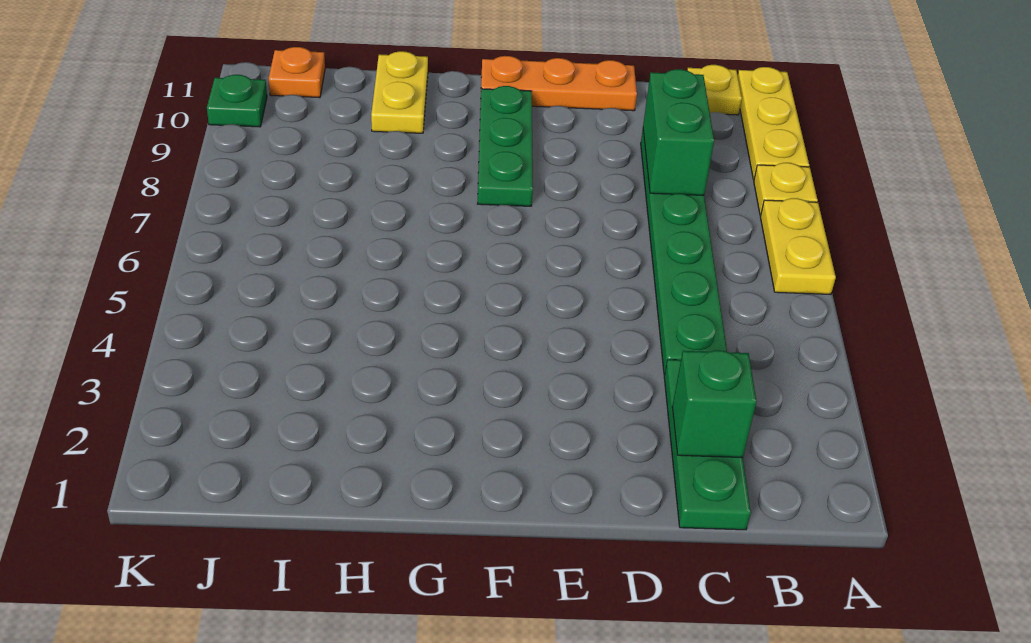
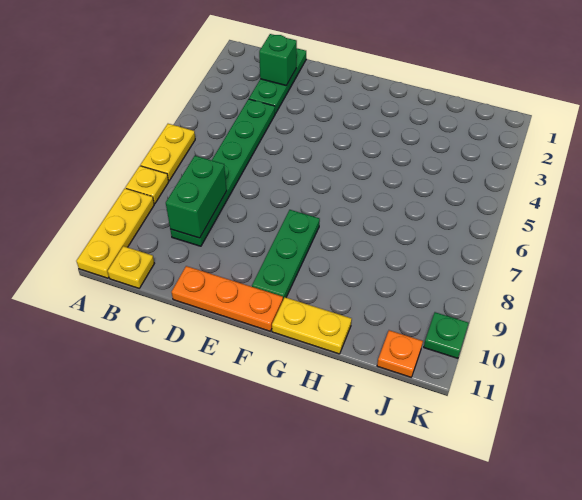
yellow 1x2 plate [371,51,428,133] -> yellow 1x2 plate turned to [272,297,352,354]

